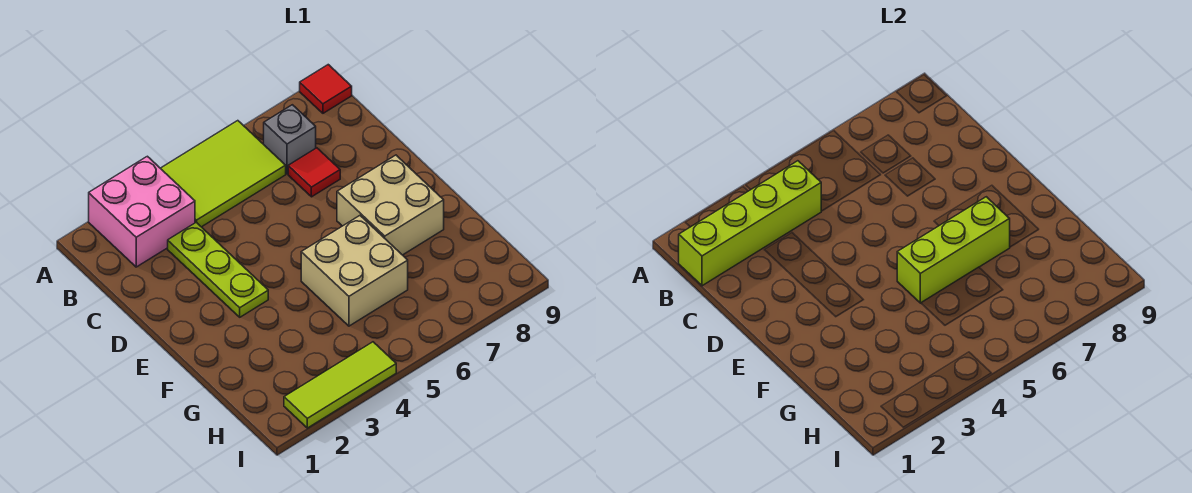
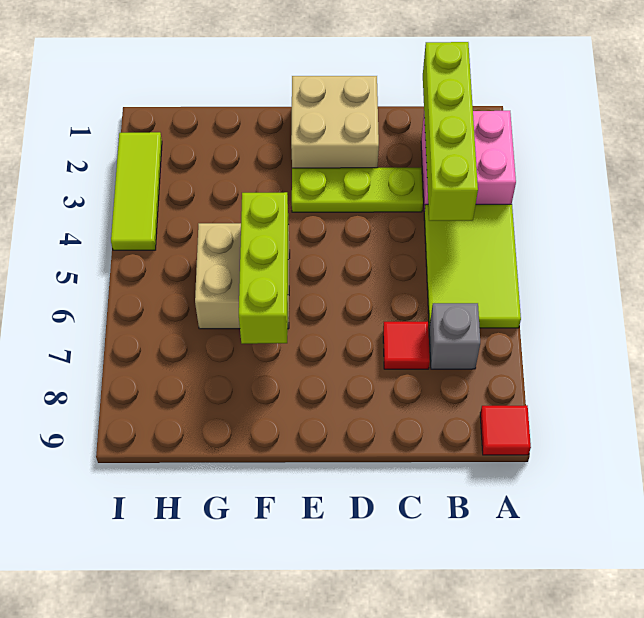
tan 2x2 brick [337,155,444,255] -> tan 2x2 brick moved to [291,76,379,168]

